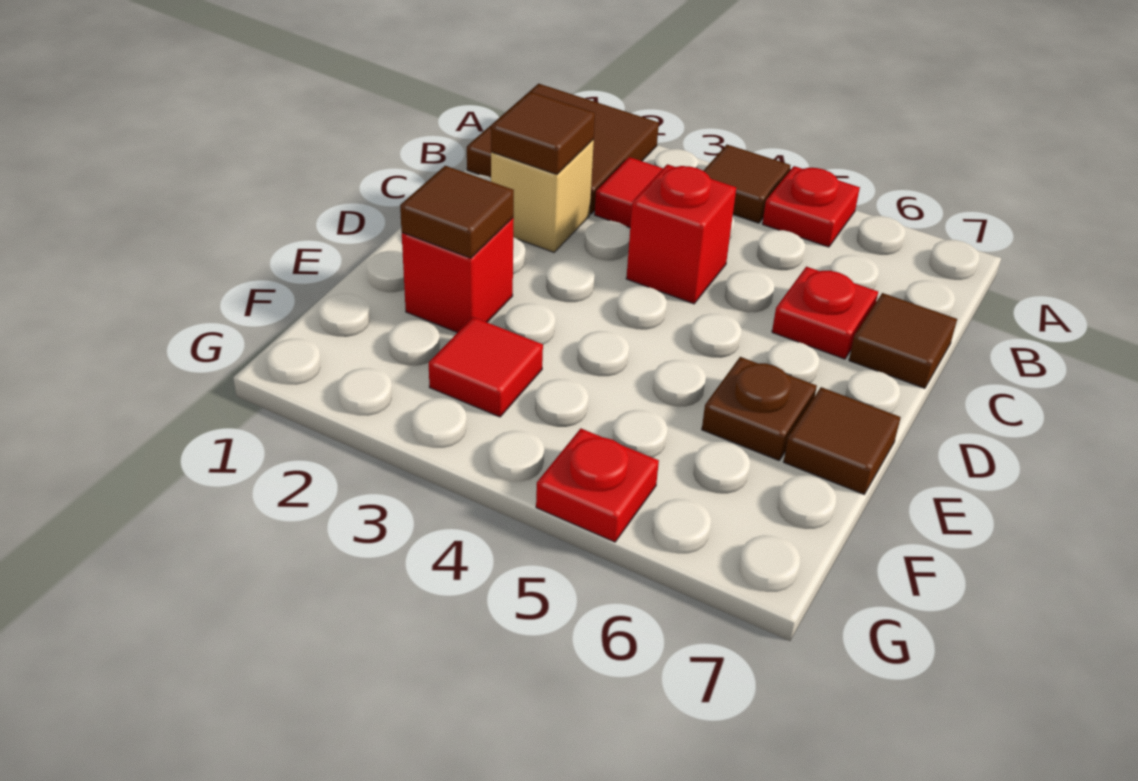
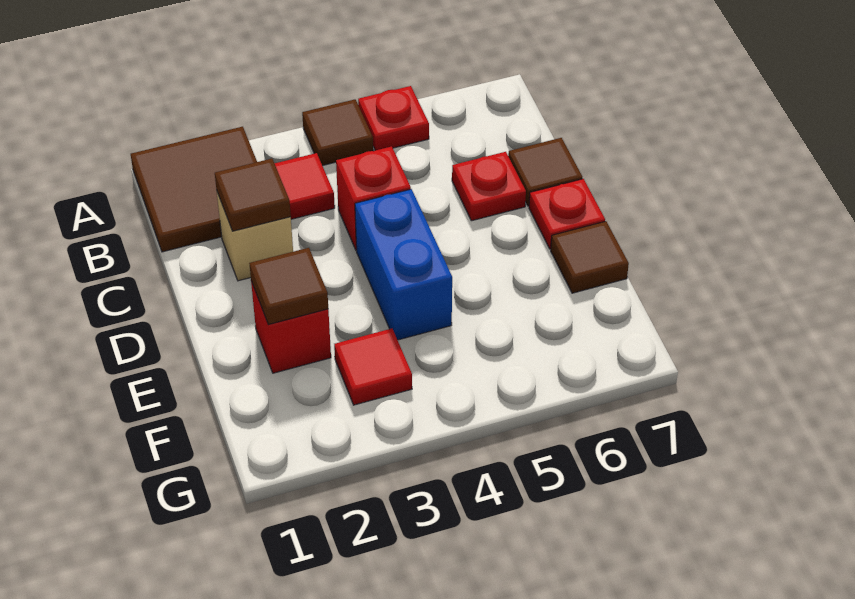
none -> blue 1x2 brick [355,189,452,340]
brown 1x1 plate [702,357,817,460] -> none
red 1x1 plate [536,429,659,542] -> red 1x1 plate moved to [529,179,605,249]

